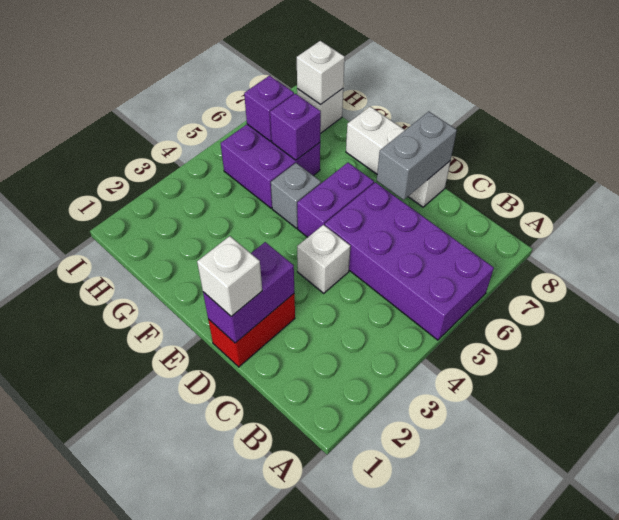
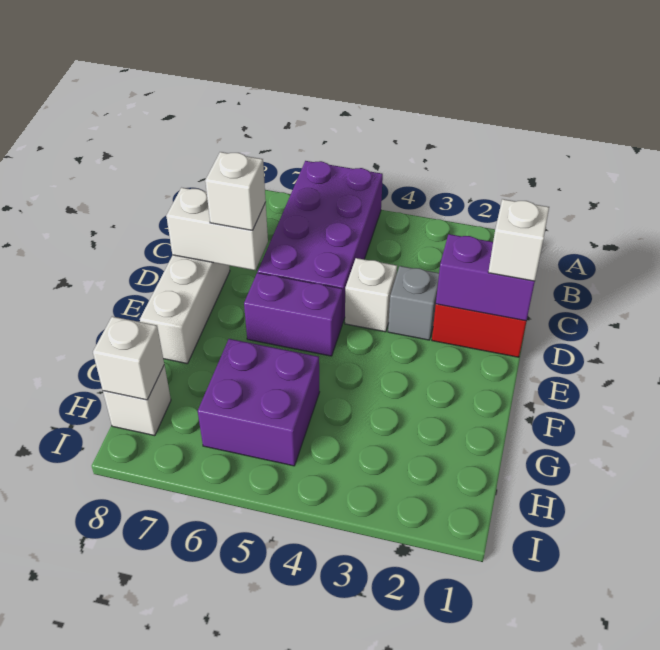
grey 1x2 brick [377,112,457,200] -> white 1x2 brick [166,188,268,270]
none -> white 1x1 brick [205,152,266,230]
grey 1x1 brick [271,163,321,228] -> grey 1x1 brick moved to [388,266,439,340]
purple 1x1 brick [270,94,321,160] -> none
purple 1x1 brick [244,76,294,141] -> none

